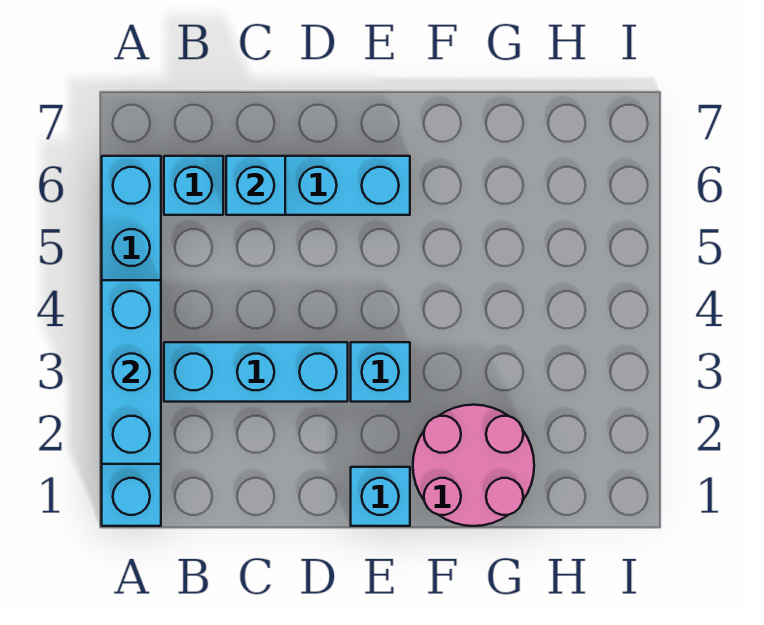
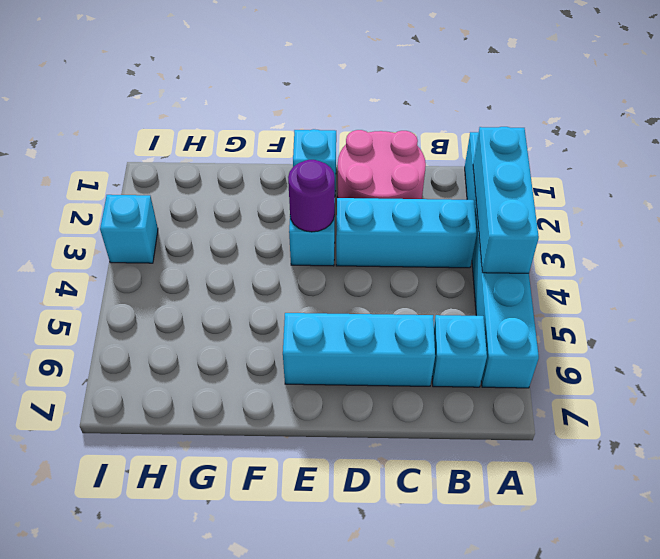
cyan 1x1 brick [226,156,285,215] -> cyan 1x1 brick moved to [100,195,158,263]
none -> purple 1x1 round brick [288,160,335,232]
pink 2x2 round brick [413,405,534,526] -> pink 2x2 round brick moved to [337,130,426,199]

